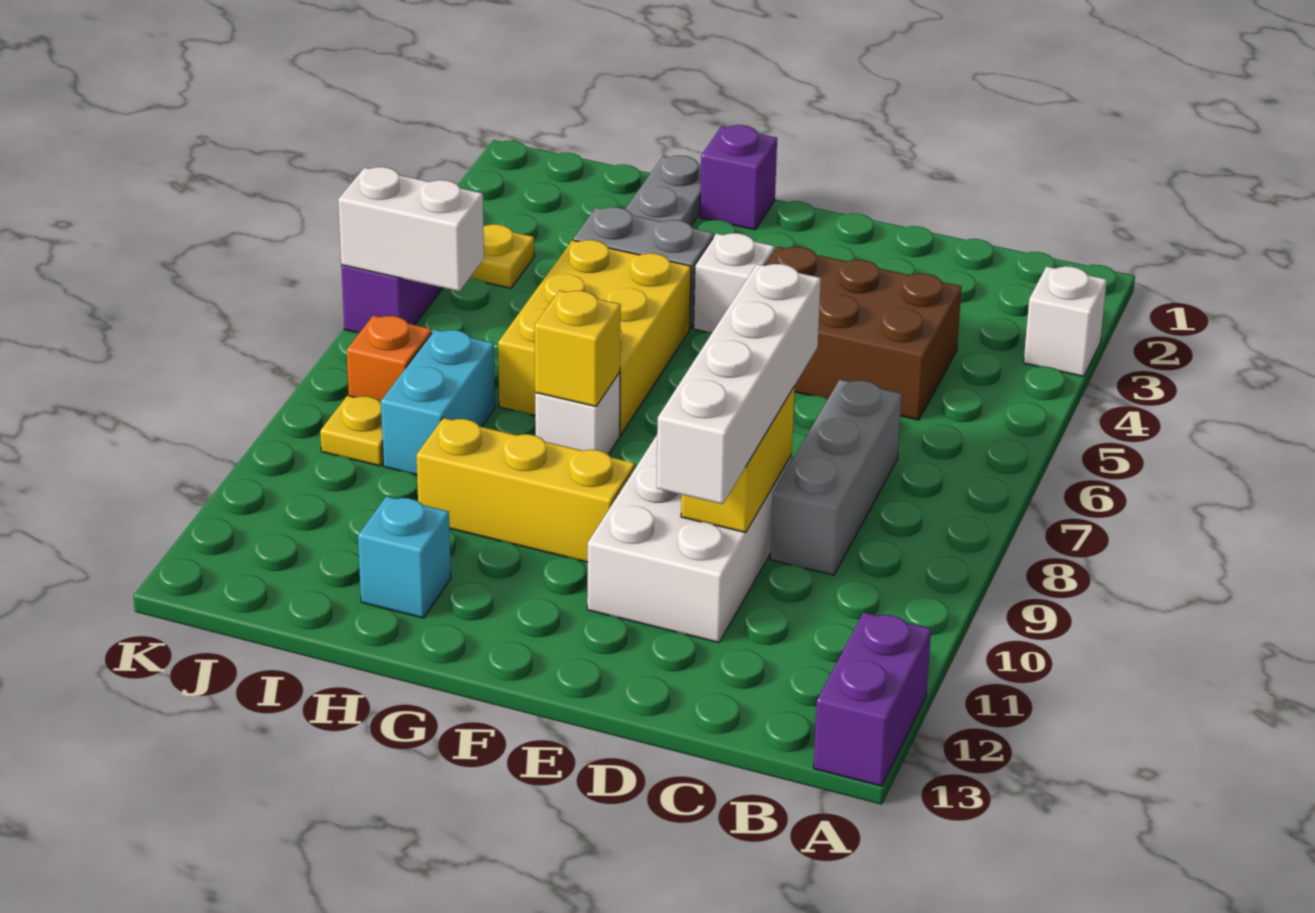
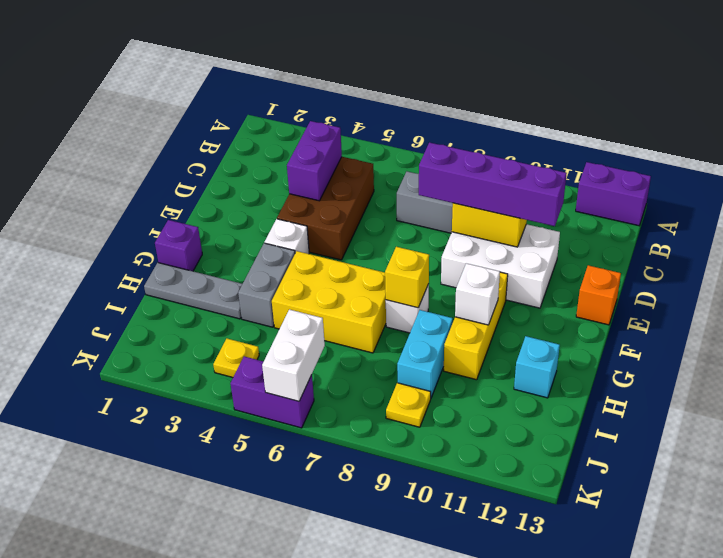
white 1x1 brick [1024,266,1107,377] -> white 1x1 brick moved to [455,263,500,325]
none -> purple 1x2 brick [287,121,342,201]
white 1x4 brick [657,264,821,504] -> purple 1x4 brick [419,142,567,226]
cyan 1x2 brick [381,330,495,475] -> cyan 1x2 brick turned to [397,310,453,398]
orange 1x1 brick [347,316,432,402] -> orange 1x1 brick moved to [576,265,621,325]

